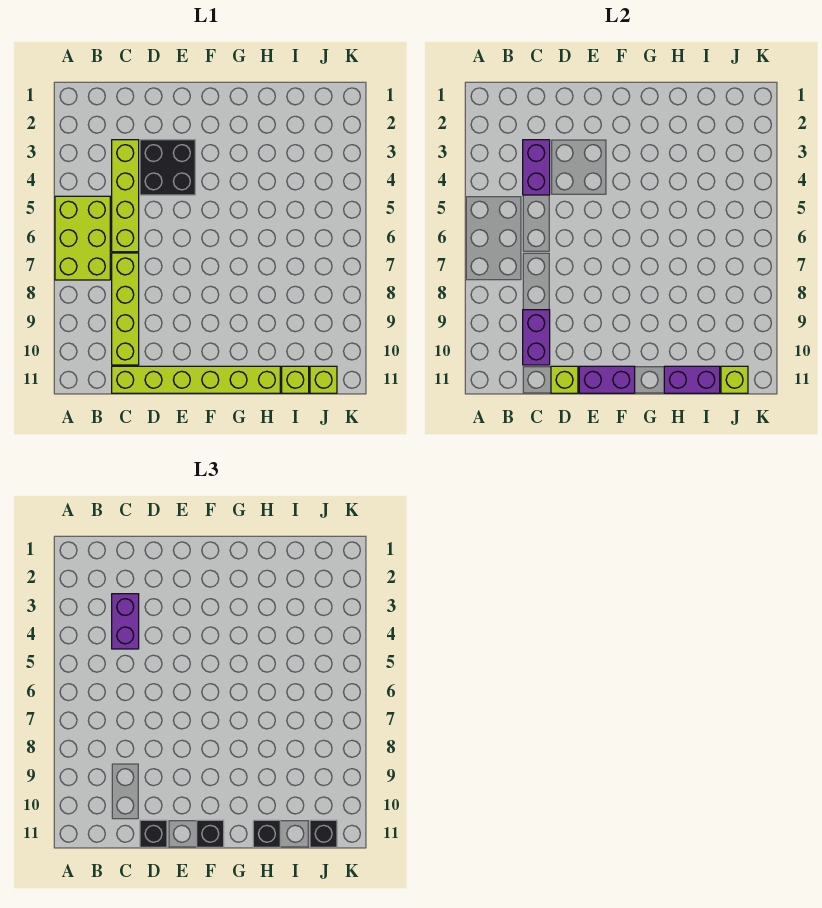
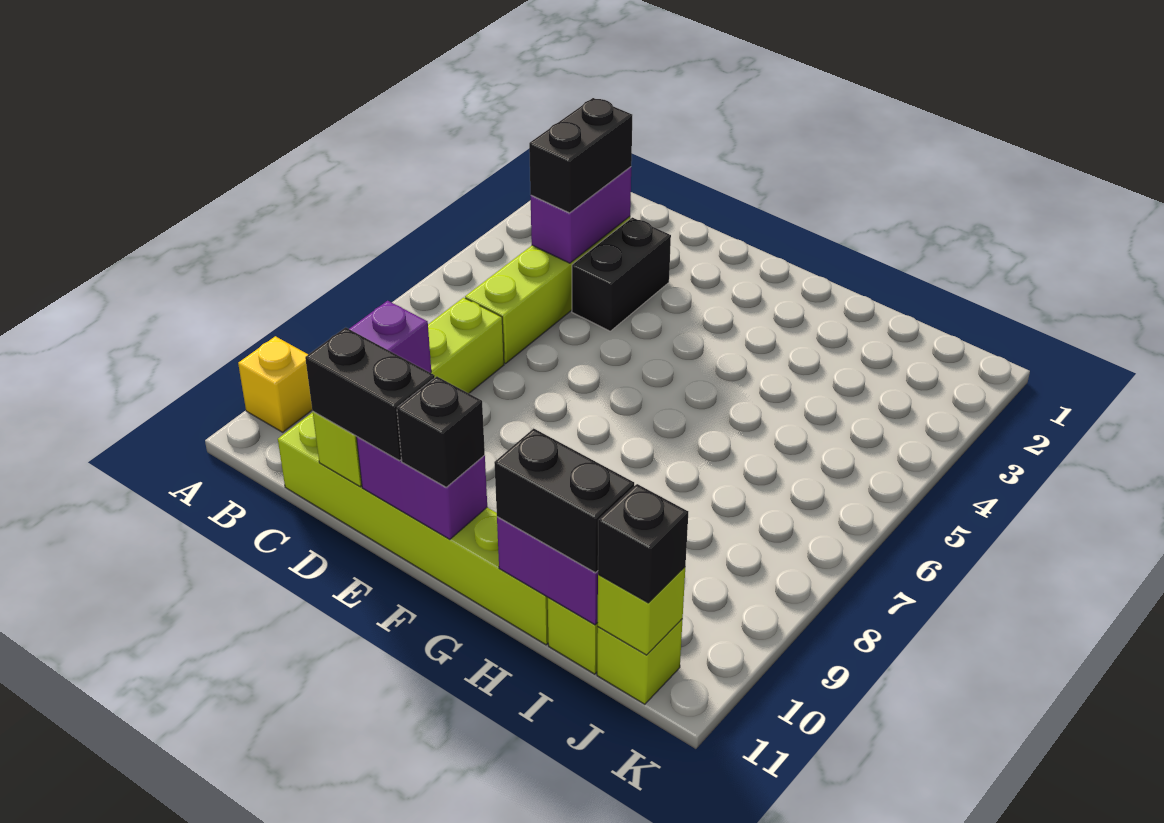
lime 2x3 brick [55,196,110,280] -> none
none -> yellow 1x1 brick [238,336,312,432]
purple 1x2 brick [112,594,139,649] -> black 1x2 brick [529,98,632,213]
black 2x2 brick [140,140,195,195] -> black 1x2 brick [572,217,671,331]
black 1x1 brick [140,820,167,847] -> black 1x2 brick [305,327,435,461]
black 1x1 brick [253,820,280,847] -> black 1x2 brick [494,428,634,573]

